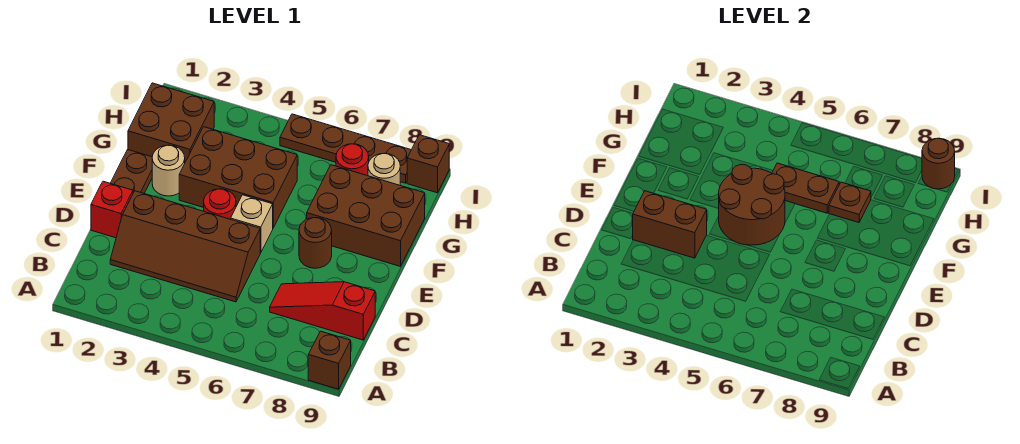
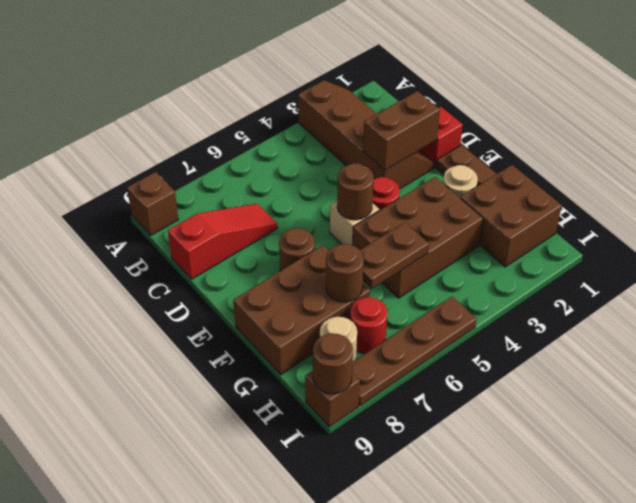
brown 2x4 slope [110,191,260,302] -> brown 2x4 slope turned to [298,80,435,189]
brown 2x2 round brick [718,164,785,245] -> brown 1x1 round brick [337,163,374,220]
brown 1x1 plate [829,182,871,223] -> brown 1x1 round brick [326,244,364,302]

